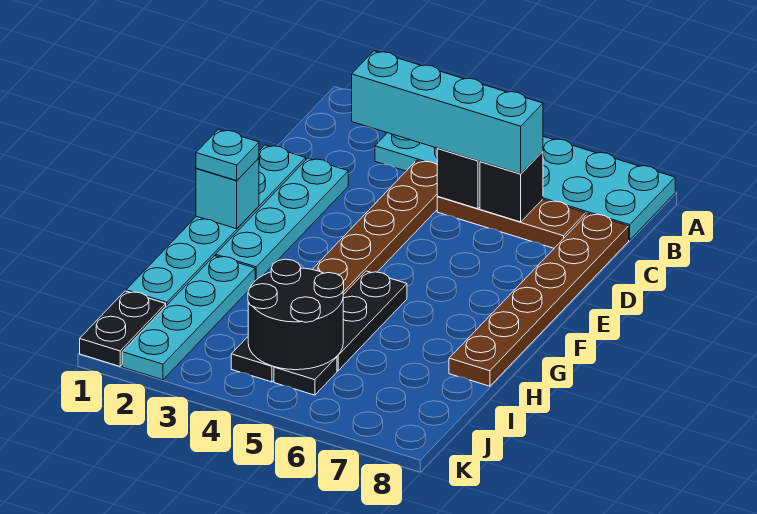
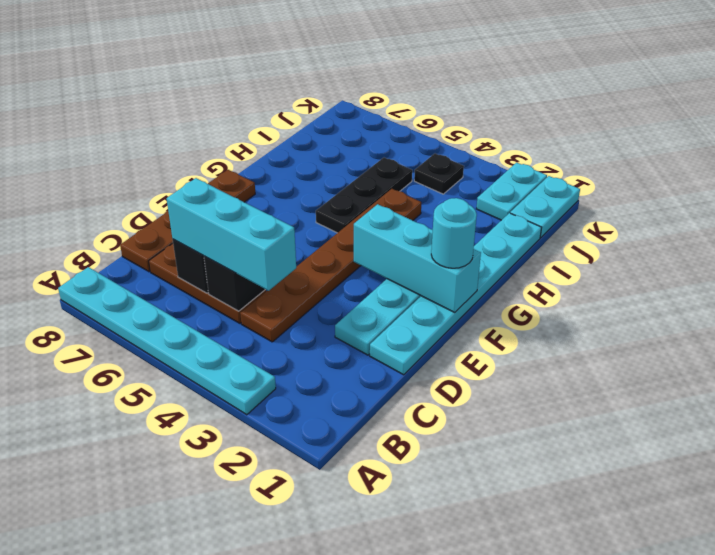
cyan 2x6 plate [375,133,675,240] -> cyan 1x6 plate [58,267,276,415]
cyan 1x4 brick [352,51,543,174] -> cyan 1x3 brick [167,178,296,291]
brown 1x6 plate [449,213,629,386] -> brown 1x4 plate [120,170,255,272]
cyan 1x1 brick [196,158,259,229] -> cyan 1x3 brick [354,204,481,312]
cyan 1x1 plate [196,130,259,181] -> cyan 1x1 round brick [431,198,477,268]
cyan 1x4 plate [122,256,255,380] -> cyan 1x2 plate [476,163,547,220]
black 2x2 round brick [248,259,344,370] -> none
black 1x2 plate [80,291,166,366] -> cyan 1x2 plate [510,176,580,238]
black 1x1 plate [274,357,337,395] -> none

